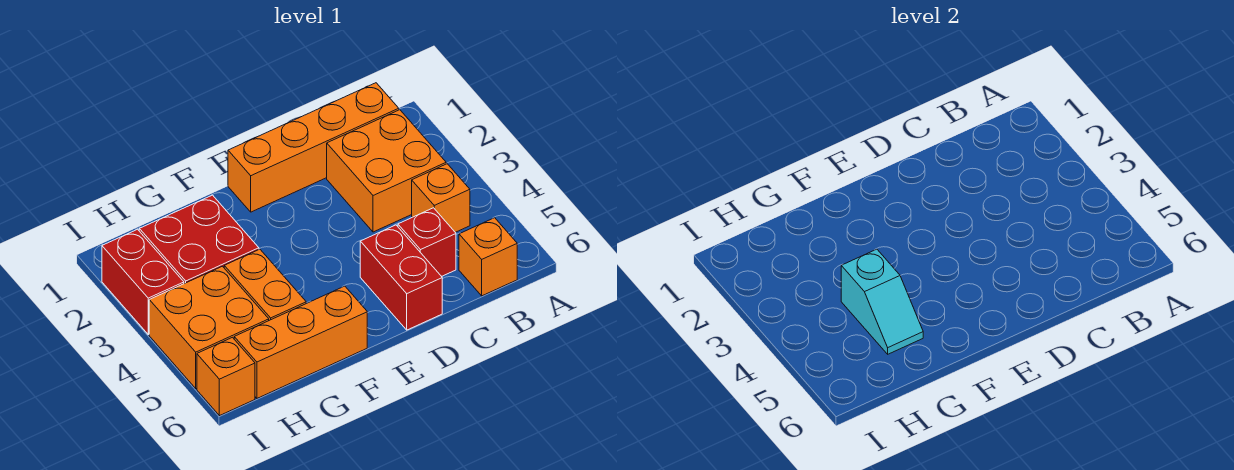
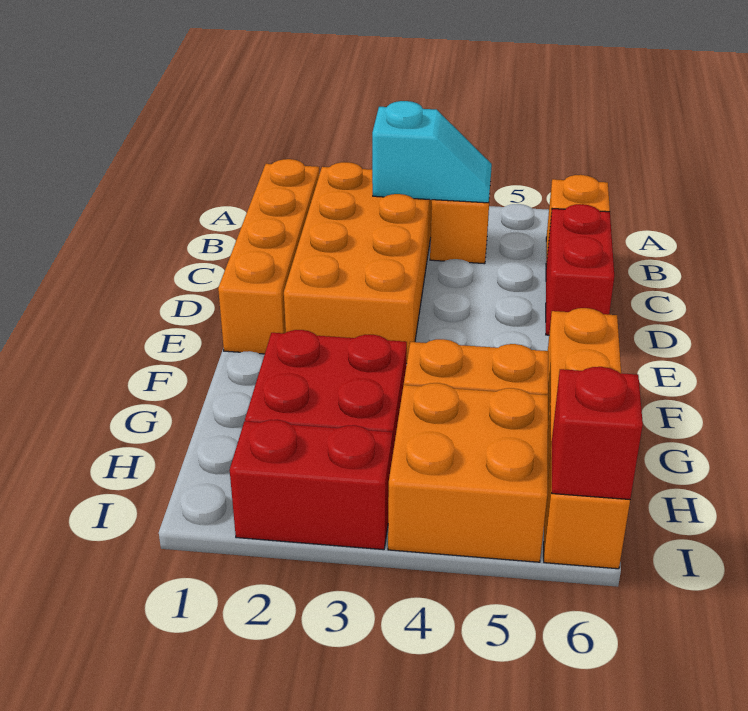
orange 2x2 brick [327,110,446,232] -> orange 2x4 brick [284,162,432,363]
red 1x1 brick [398,208,456,276] -> red 1x1 brick moved to [551,367,643,499]
red 1x2 brick [360,225,442,330] -> red 1x2 brick turned to [546,204,614,335]
cyan 1x2 slope [841,249,923,354] -> cyan 1x2 slope moved to [372,101,492,203]

